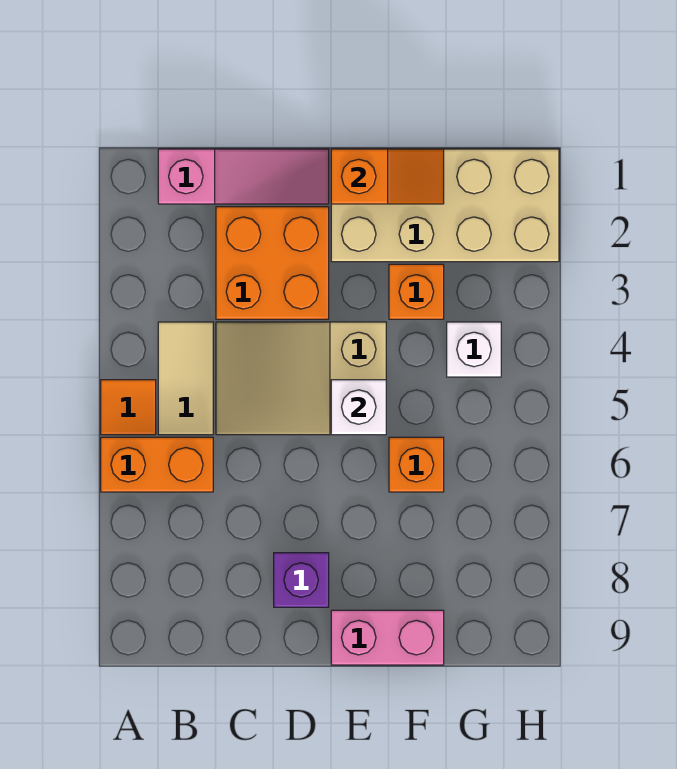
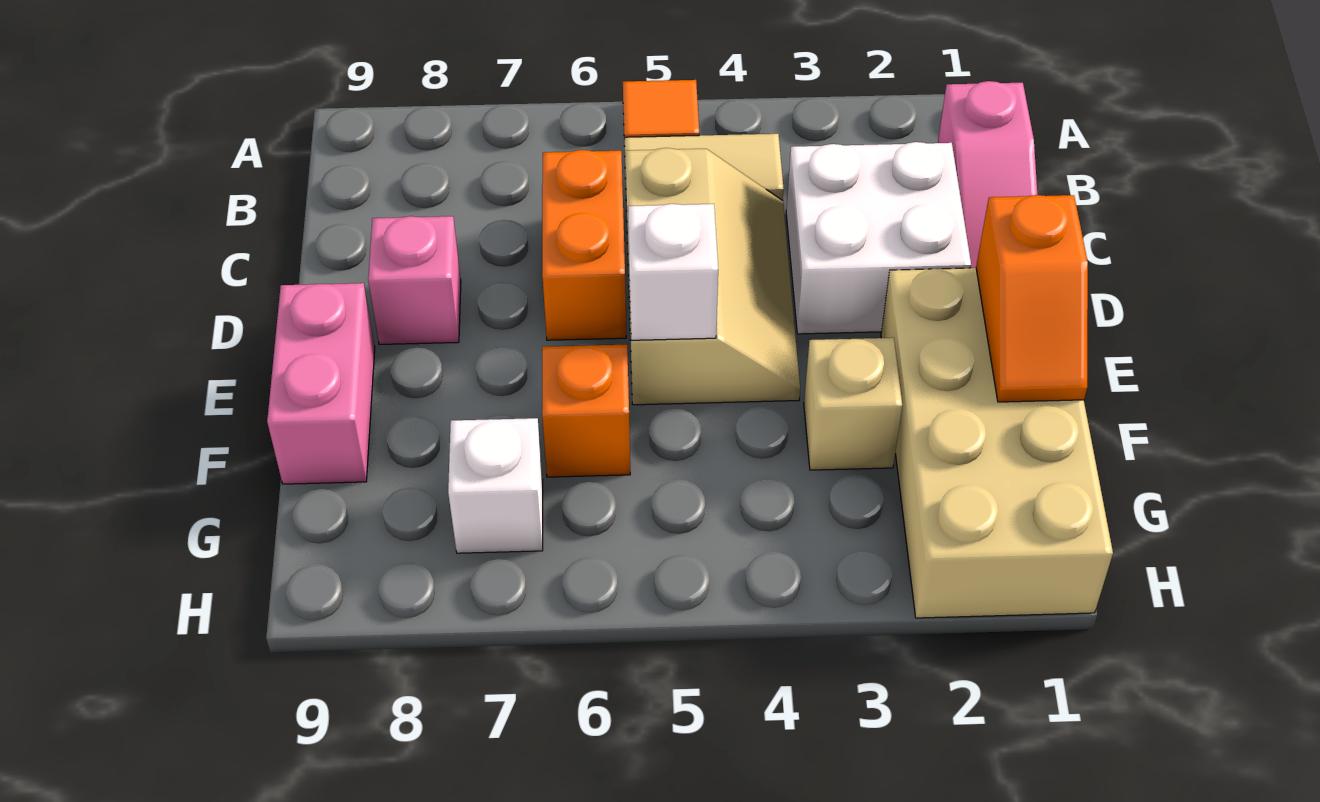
orange 1x2 brick [101,437,213,492] -> orange 1x2 brick moved to [542,150,626,340]
orange 2x2 brick [216,207,329,319] -> white 2x2 brick [786,142,971,334]
tan 2x3 slope [216,322,386,435] -> tan 2x3 slope turned to [625,148,800,405]
purple 1x1 brick [274,553,329,607] -> pink 1x1 brick [368,216,461,345]
orange 1x1 brick [389,264,444,319] -> tan 1x1 brick [804,338,902,470]
white 1x1 brick [447,322,501,377] -> white 1x1 brick moved to [448,418,543,553]

